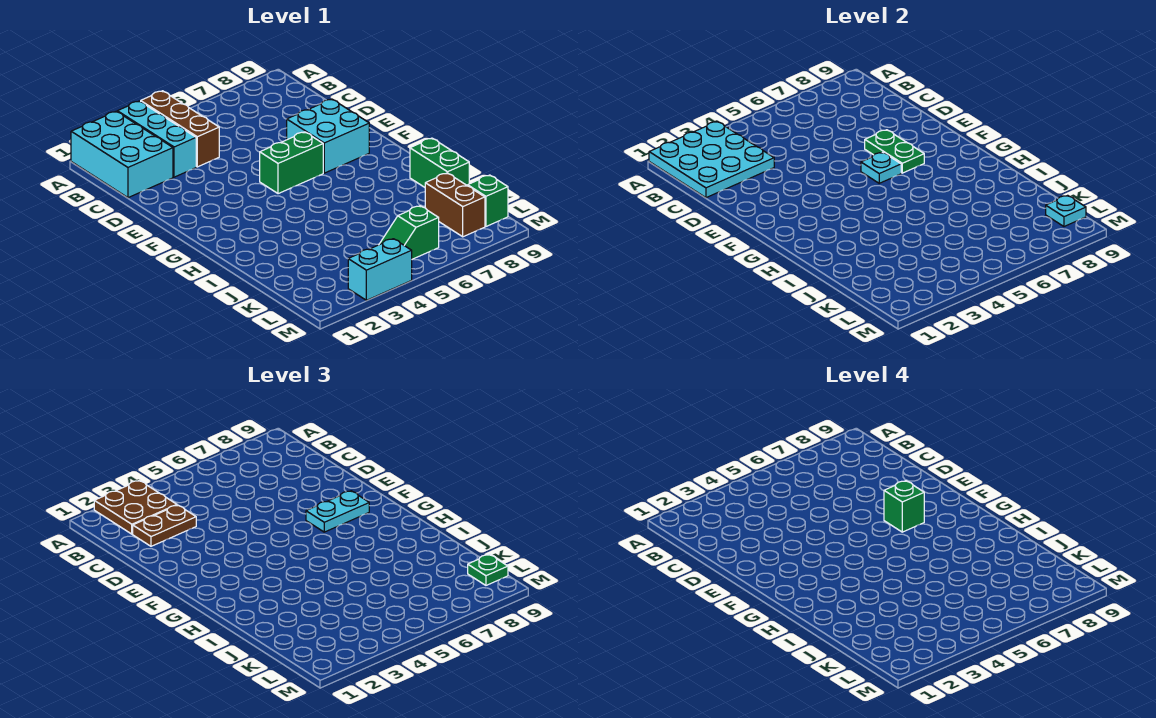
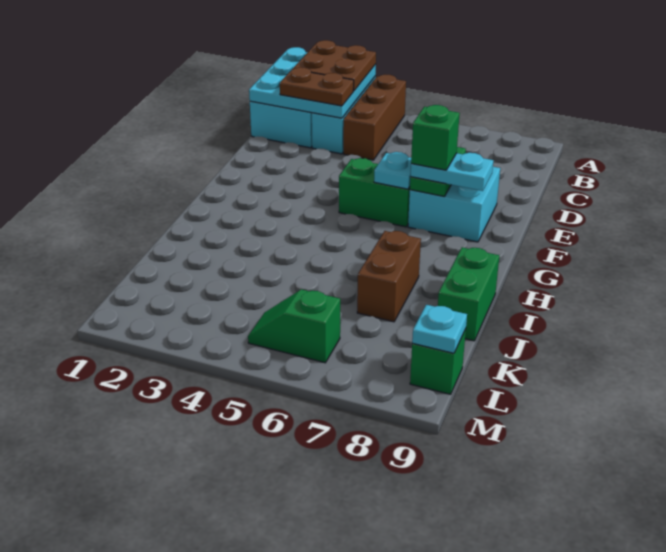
brown 1x2 brick [425,173,485,237] -> brown 1x2 brick moved to [357,231,421,322]
green 1x1 plate [468,554,508,585] -> none
cyan 1x2 brick [348,239,412,300] -> none

